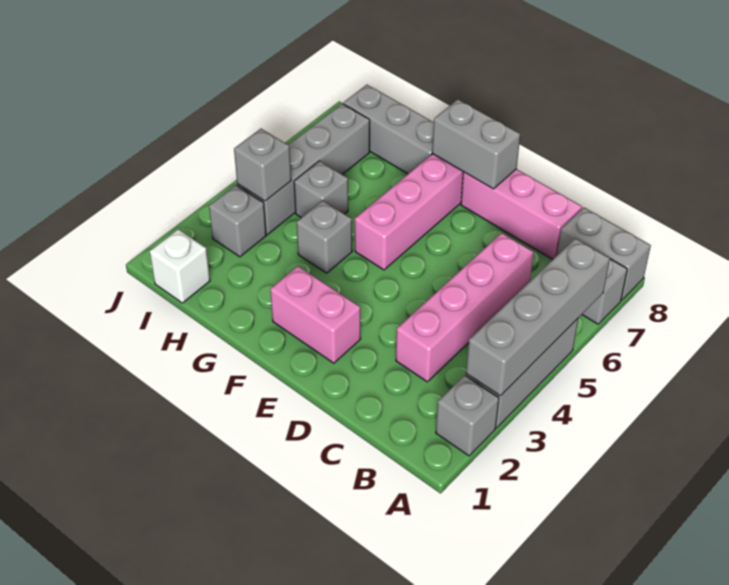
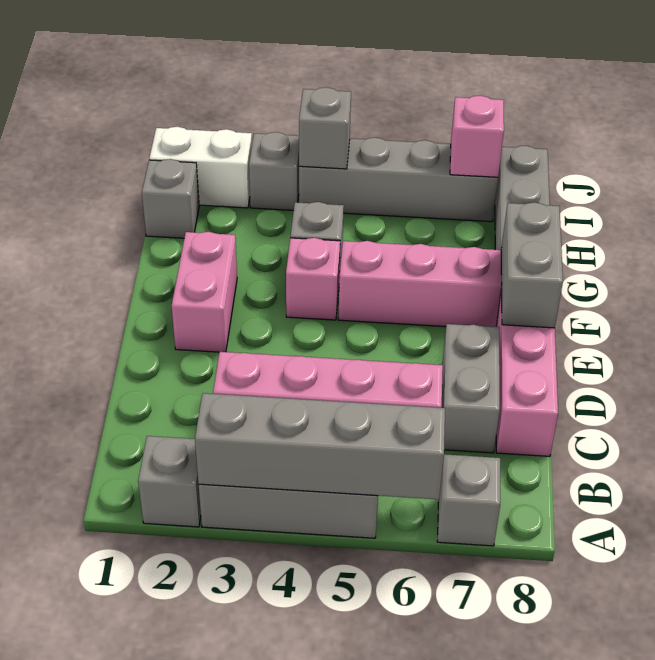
grey 1x2 brick [557,207,651,300] -> grey 1x2 brick moved to [441,324,500,453]
none -> pink 1x1 brick [286,238,340,320]
grey 1x1 brick [294,161,348,218] -> grey 1x1 brick moved to [142,159,199,238]
white 1x1 brick [150,229,210,303] -> white 1x2 brick [149,127,252,208]
none -> pink 1x1 brick [450,96,504,177]

